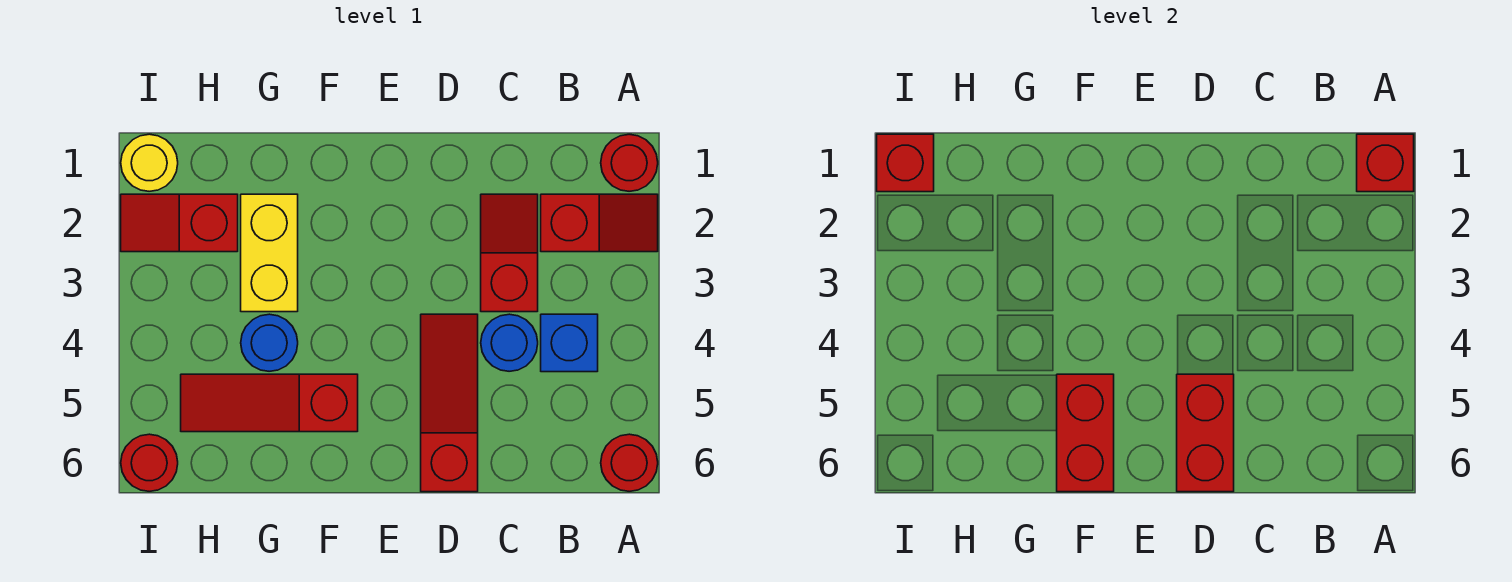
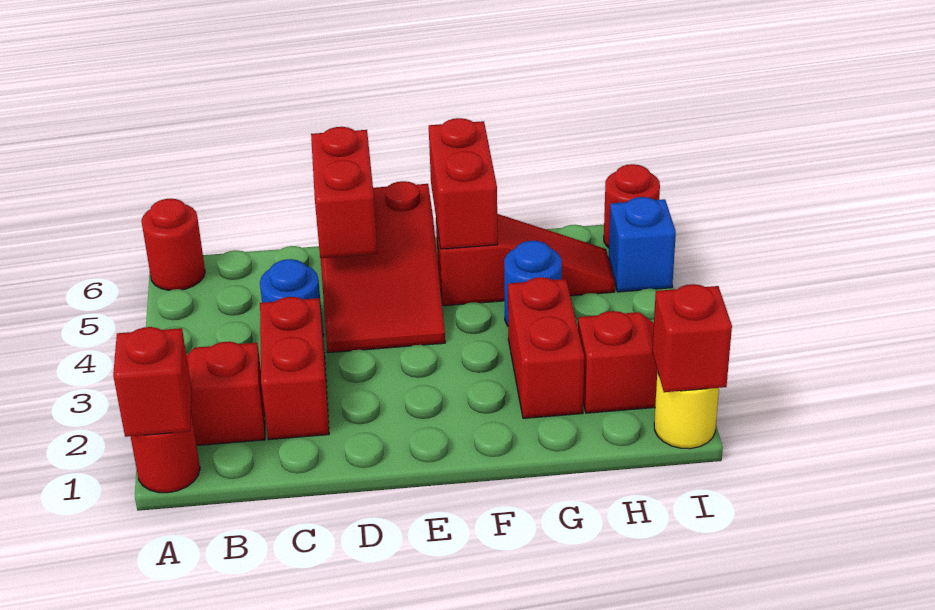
blue 1x1 brick [541,314,598,372] -> blue 1x1 brick moved to [609,197,676,292]
red 1x2 slope [481,194,538,312] -> red 1x2 brick [260,297,329,440]
red 1x3 slope [421,314,478,492] -> red 2x3 slope [321,181,445,353]
yellow 1x2 brick [241,194,298,312] -> red 1x2 brick [508,277,584,418]

